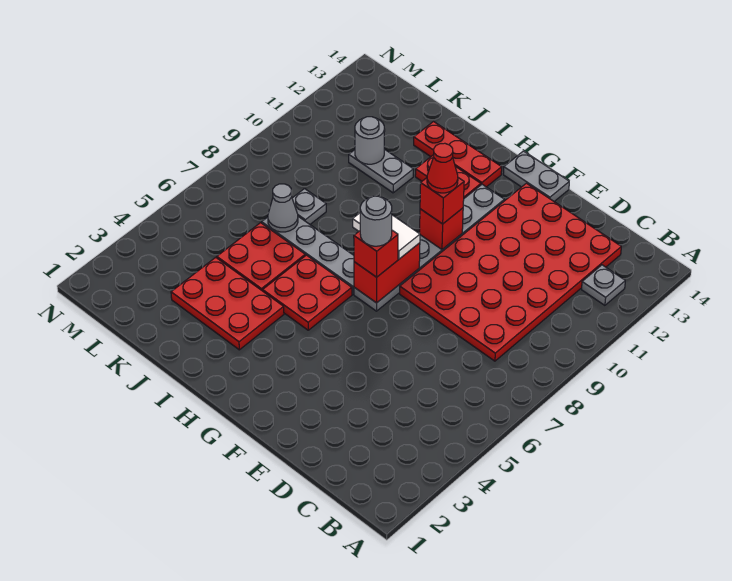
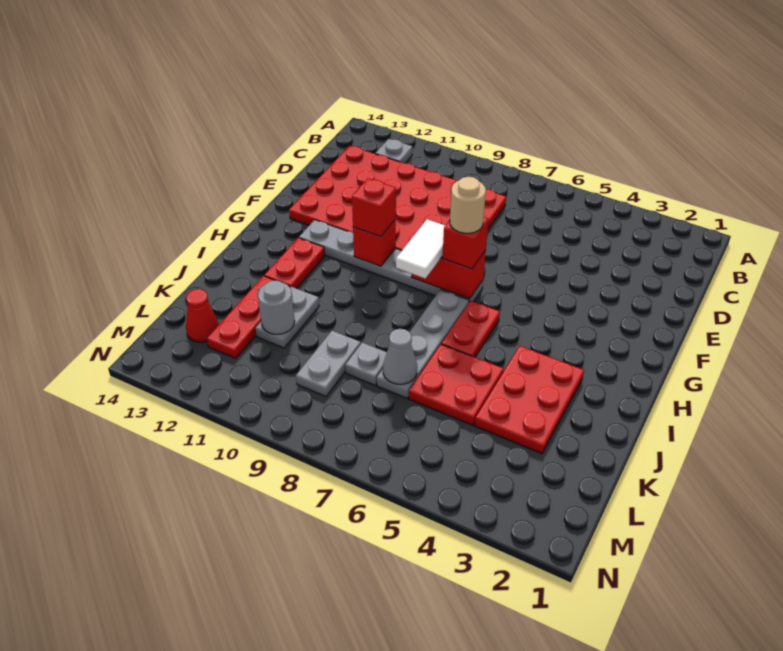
grey 1x2 plate [503,151,569,201] -> grey 1x2 plate moved to [296,331,361,397]
grey 1x1 round brick [360,196,392,246] -> tan 1x1 round brick [450,177,486,233]
red 1x1 cone [427,143,458,193] -> red 1x1 cone moved to [186,289,219,342]
red 2x2 plate [263,255,352,330] -> red 1x2 plate [441,301,500,357]
red 1x3 plate [414,122,502,187] -> red 1x3 plate moved to [207,276,290,358]

